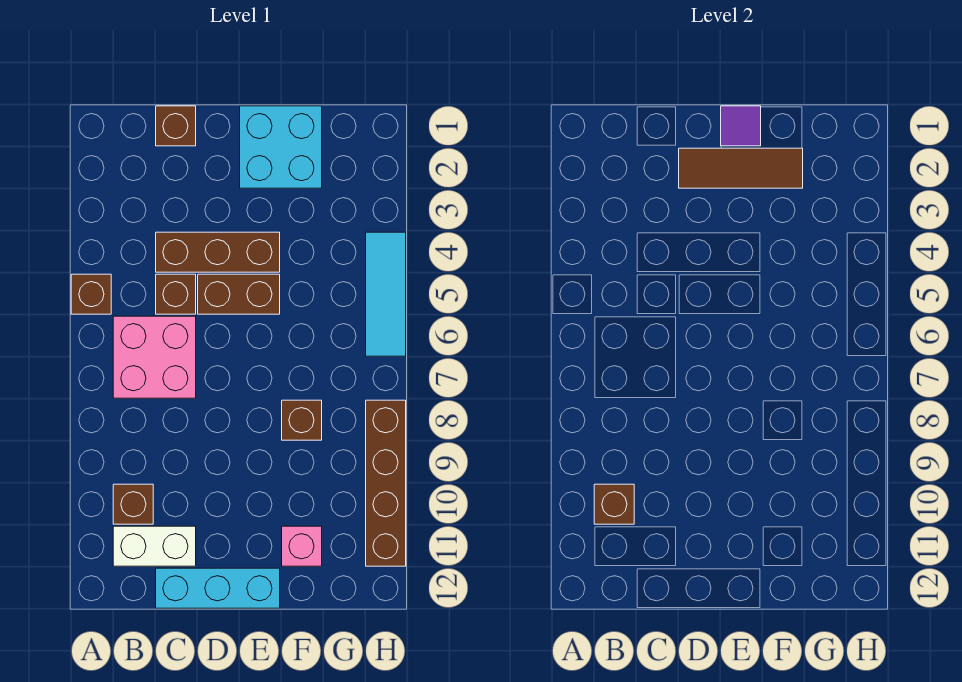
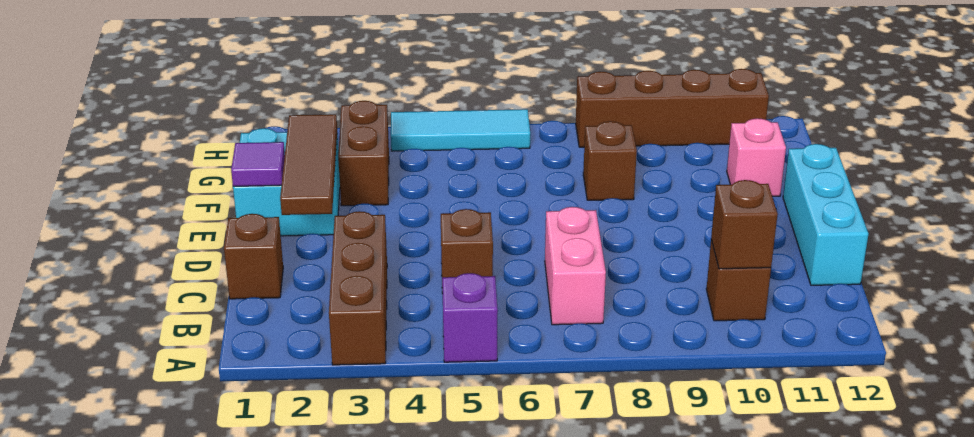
brown 1x1 brick [71,274,111,314] -> purple 1x1 brick [442,273,498,362]
pink 2x2 brick [113,316,196,398] -> pink 1x2 brick [545,207,606,325]
white 1x2 brick [113,526,196,566] -> none
brown 1x3 brick [156,232,280,272] -> brown 1x3 brick moved to [329,211,387,365]
brown 1x2 brick [198,274,280,314] -> brown 1x2 brick moved to [338,101,389,206]

